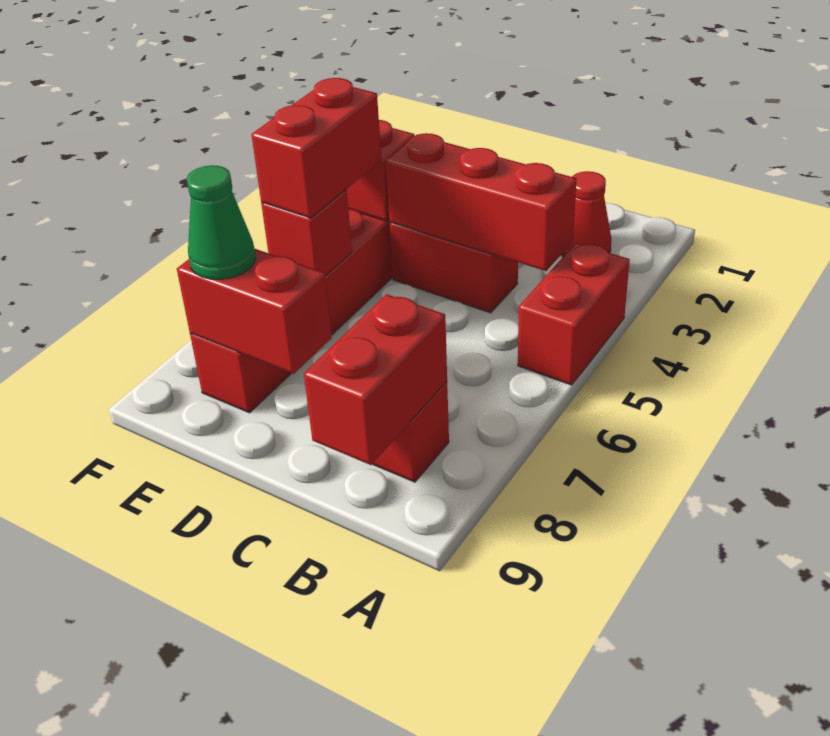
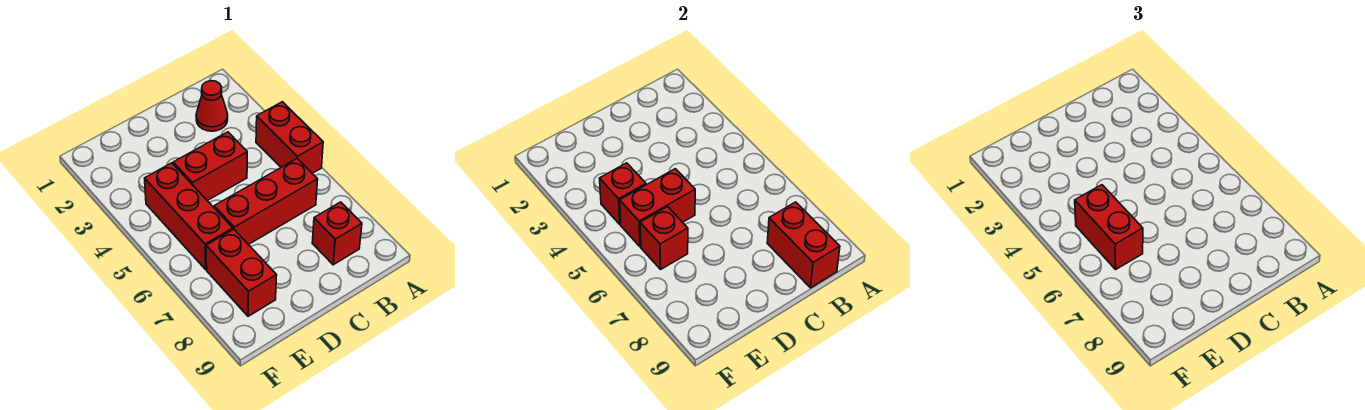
red 1x3 brick [386,133,576,271] -> red 1x3 brick moved to [214,159,318,245]
red 1x2 brick [177,249,332,374] -> red 1x2 brick moved to [620,169,695,247]
green 1x1 cone [187,165,256,279] -> none

